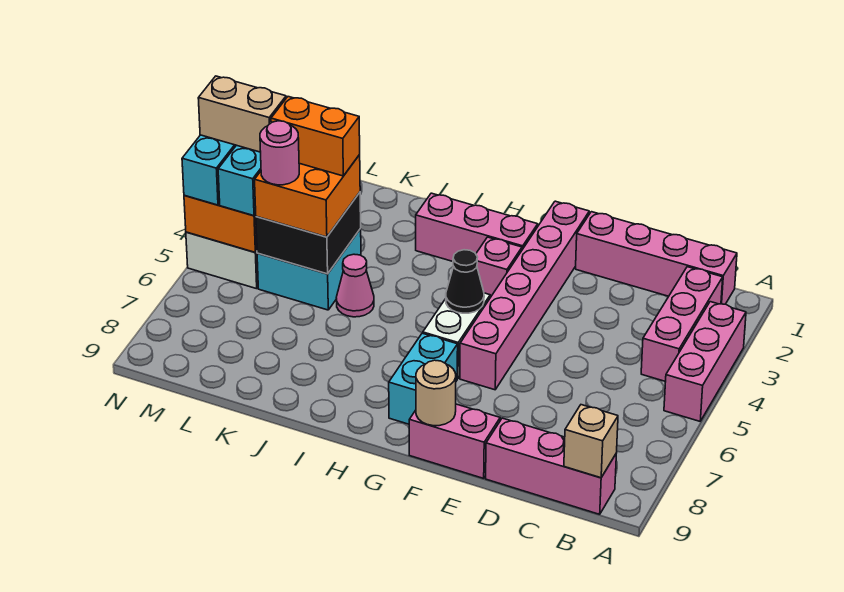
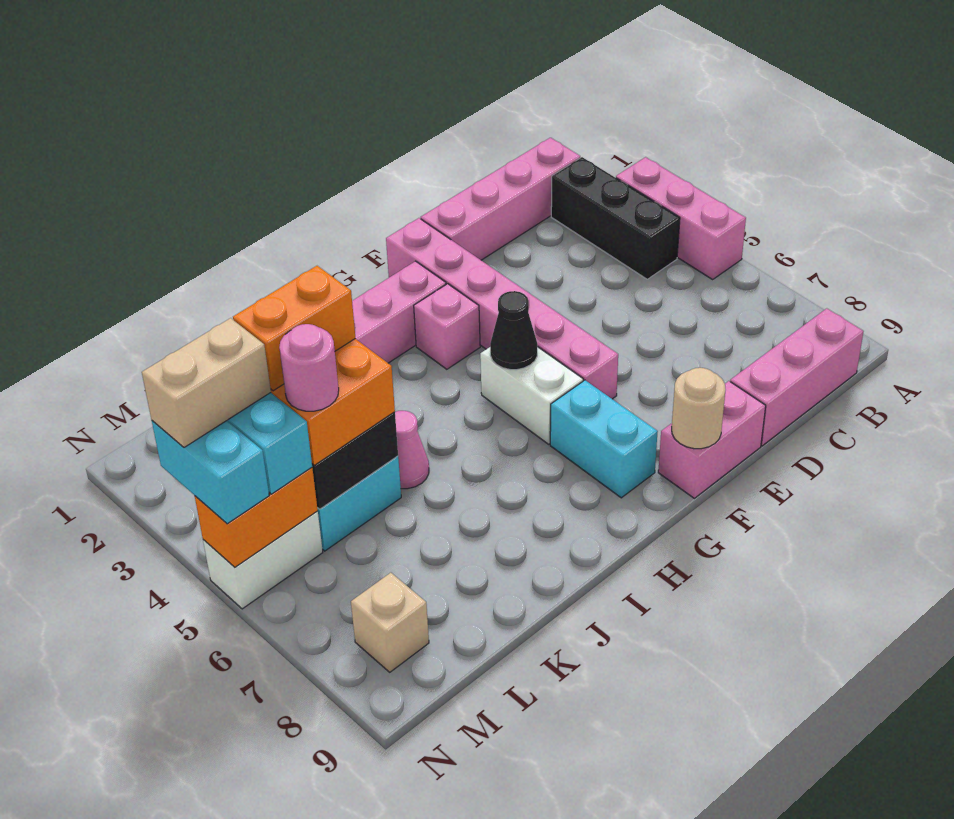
pink 1x3 brick [641,267,723,382] -> black 1x3 brick [551,157,680,279]
tan 1x1 brick [564,405,618,478] -> tan 1x1 brick moved to [351,573,429,672]

